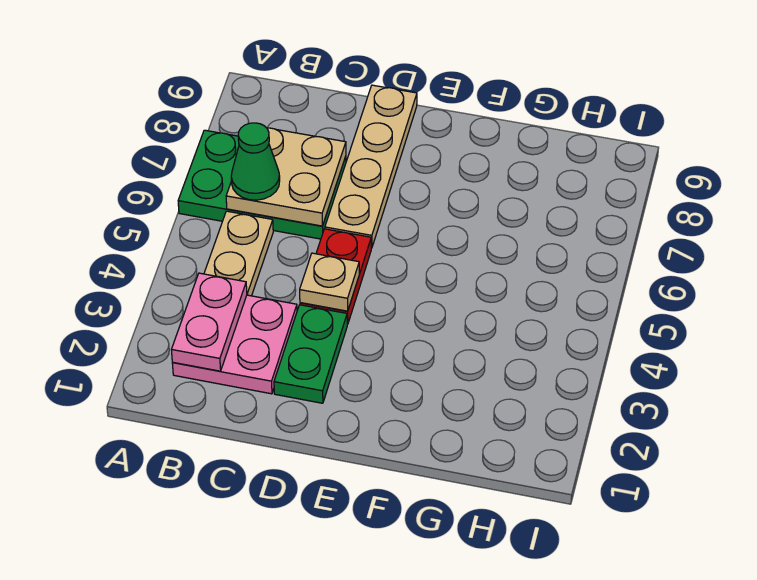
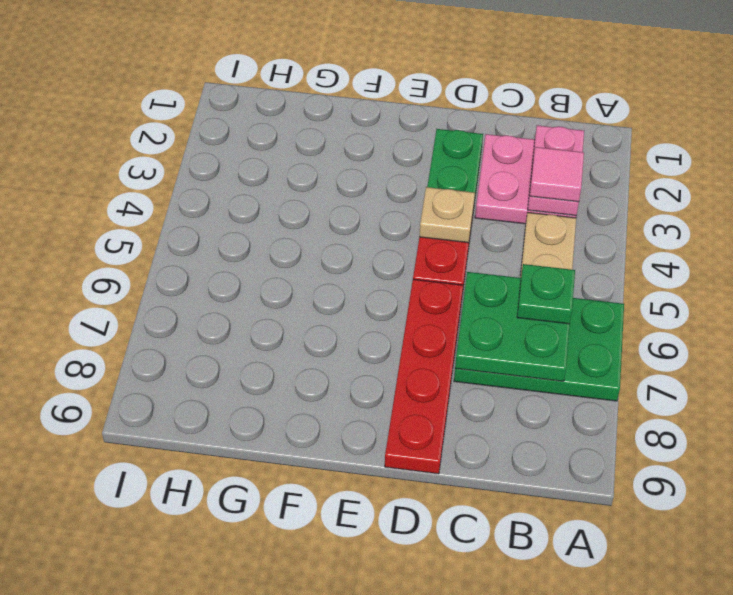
none -> pink 1x1 tile [530,147,584,202]
tan 2x2 plate [226,128,346,226] -> green 2x2 plate [455,272,570,381]
green 1x1 cone [231,123,280,200] -> green 1x1 plate [517,264,575,324]
tan 1x4 plate [325,85,417,248] -> red 1x4 plate [385,279,463,474]

